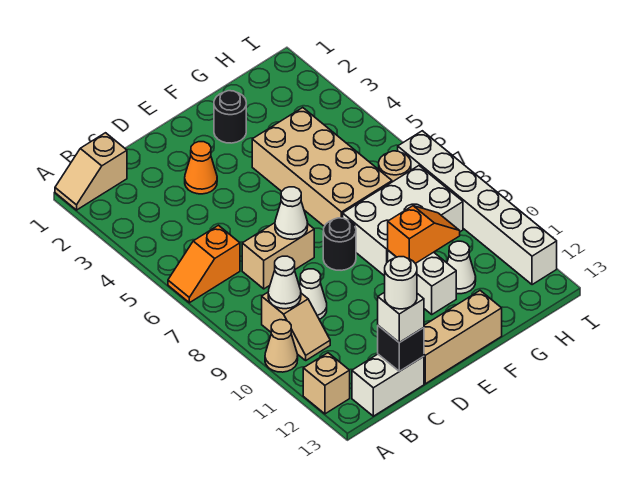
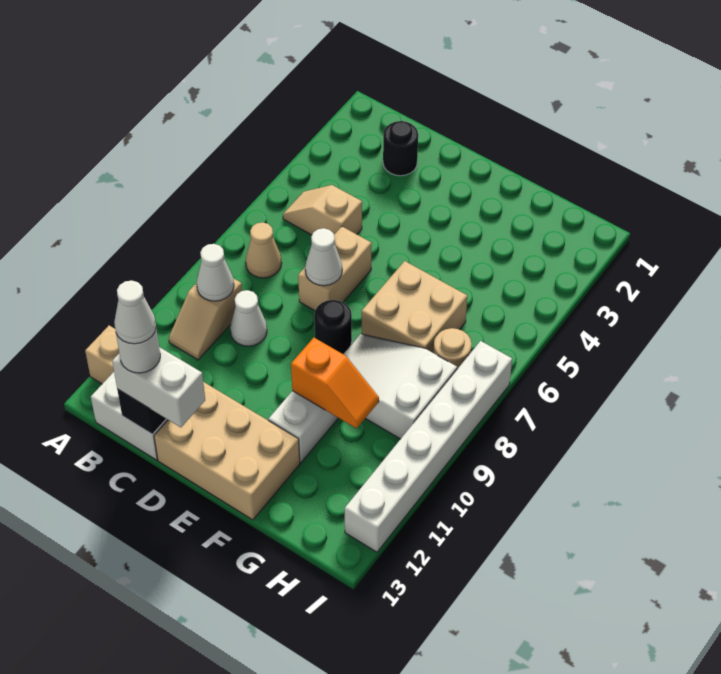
tan 1x2 slope [55,133,127,210] -> tan 1x2 slope moved to [283,185,362,235]
orange 1x2 slope [168,225,240,303] -> none
tan 1x1 cone [265,320,298,372] -> tan 1x1 cone moved to [246,222,282,278]
tan 1x2 brick [242,223,314,289] -> tan 1x2 brick turned to [298,227,372,311]
white 1x1 brick [378,292,424,343] -> white 1x2 brick [112,347,205,427]
orange 1x1 cone [185,142,217,194] -> none
tan 1x3 brick [424,291,502,384] -> tan 2x3 brick [154,382,300,520]
black 1x1 round brick [214,91,246,143] -> black 1x1 round brick moved to [383,121,418,176]
tan 2x4 brick [252,108,392,226] -> tan 2x2 brick [362,261,467,353]
white 2x3 brick [343,166,463,276] -> white 2x3 slope [343,334,457,439]
white 1x1 cone [447,241,476,294] -> white 1x1 cone moved to [114,281,156,344]

